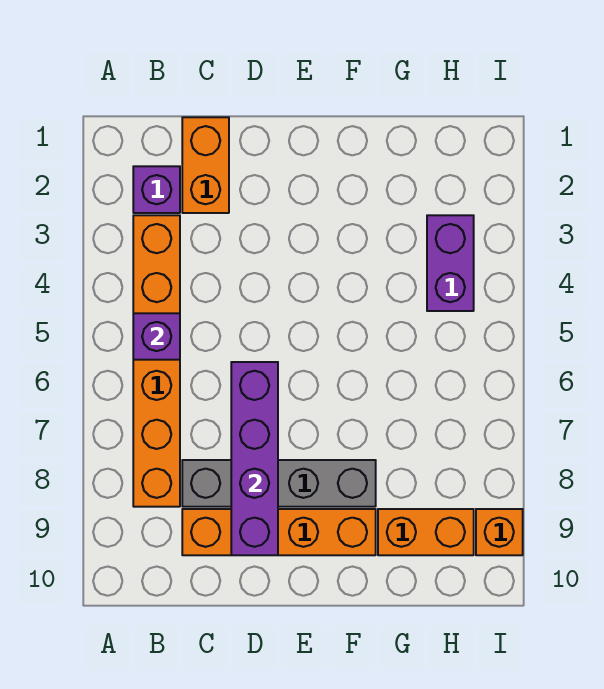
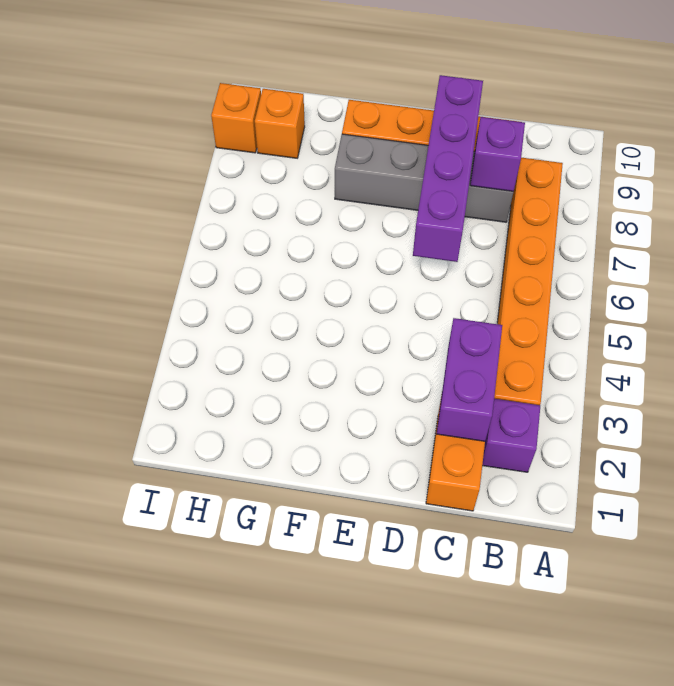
purple 1x1 brick [133,313,180,360] -> purple 1x1 brick moved to [470,117,525,191]
orange 1x2 brick [378,509,474,555] -> orange 1x1 brick [255,89,305,158]
purple 1x2 brick [427,215,474,311] -> purple 1x2 brick moved to [437,318,502,441]

